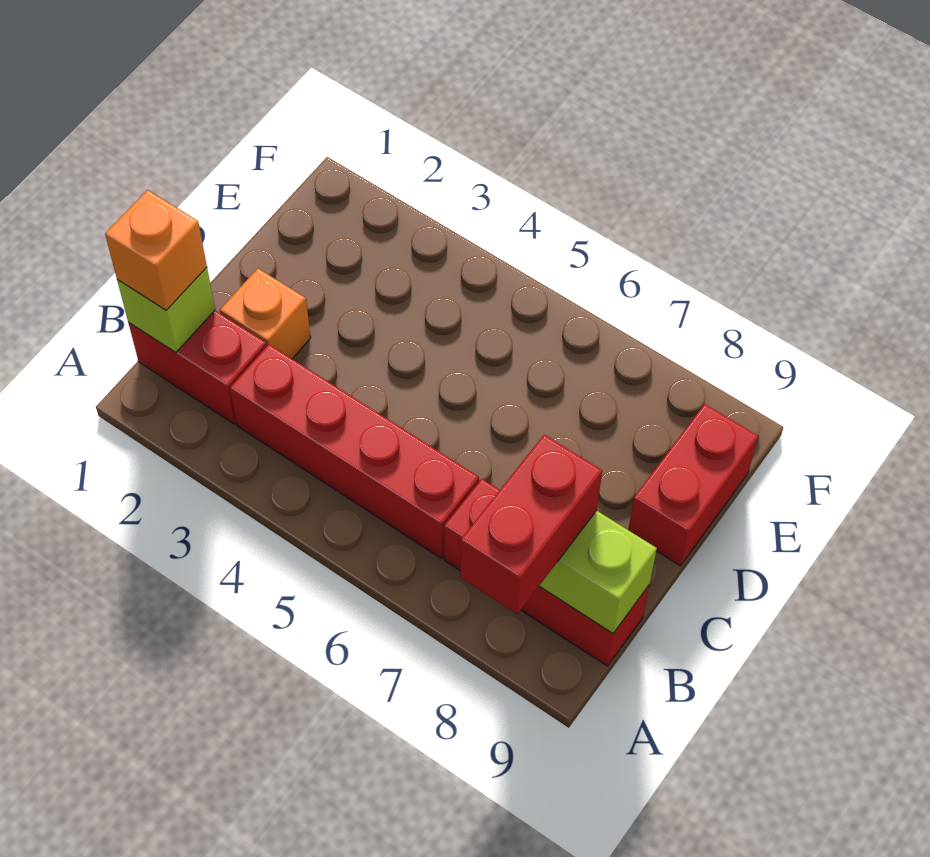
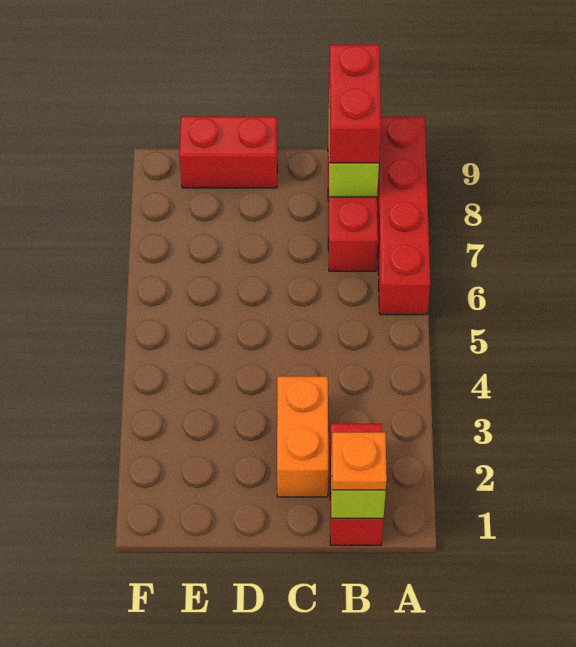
red 1x2 brick [460,435,602,614] -> red 1x2 brick turned to [329,45,381,163]
orange 1x1 brick [105,190,207,310] -> orange 1x1 plate [332,432,387,490]
red 1x4 brick [230,344,479,559] -> red 1x4 brick moved to [377,117,430,315]
orange 1x1 brick [220,268,311,359] -> orange 1x2 brick [277,376,328,497]

